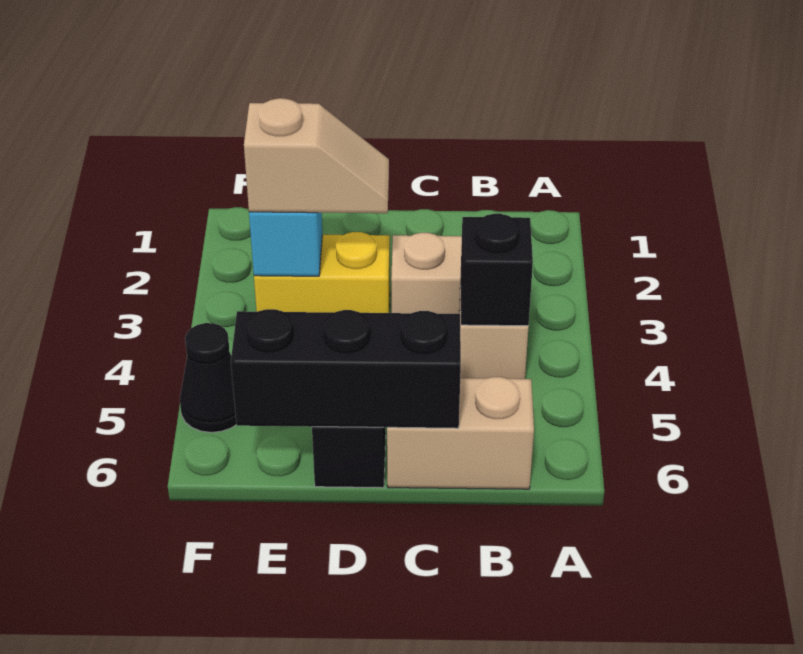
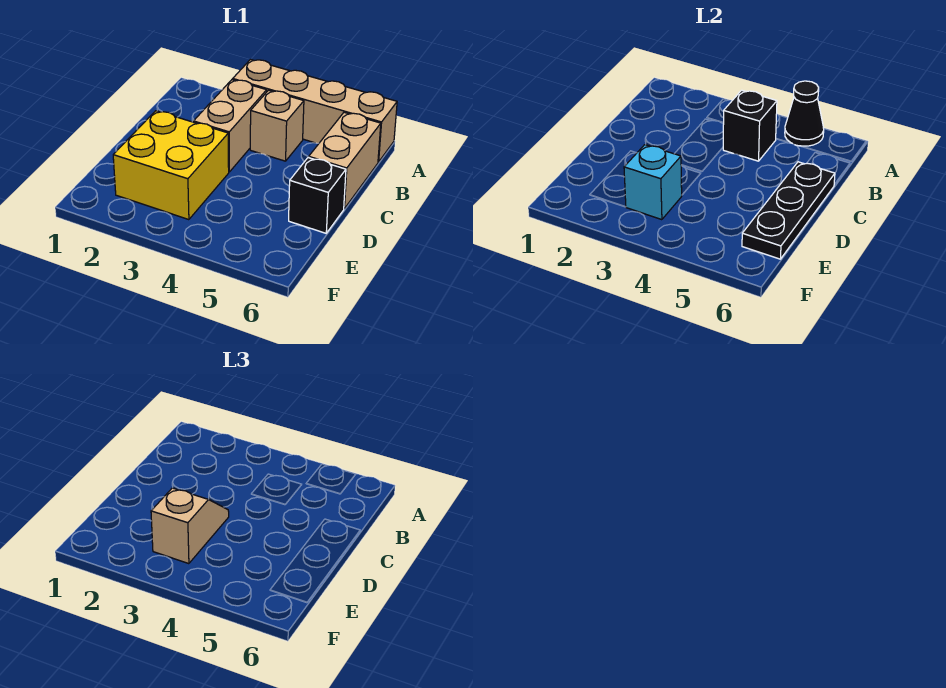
none -> tan 1x4 brick [233,60,397,162]
black 1x3 brick [231,309,461,428] -> black 1x3 plate [742,162,835,259]
yellow 1x2 brick [254,232,390,313] -> yellow 2x2 brick [113,111,229,220]
black 1x1 cone [180,323,236,432] -> black 1x1 cone moved to [785,81,824,146]

